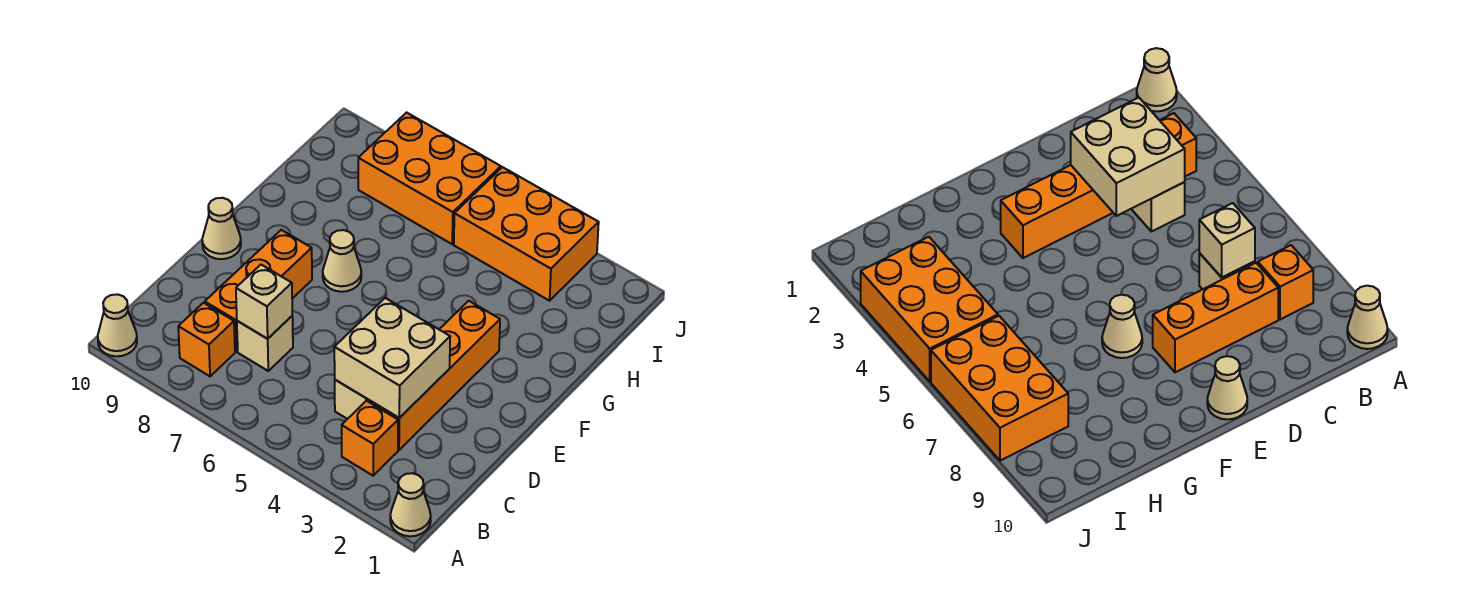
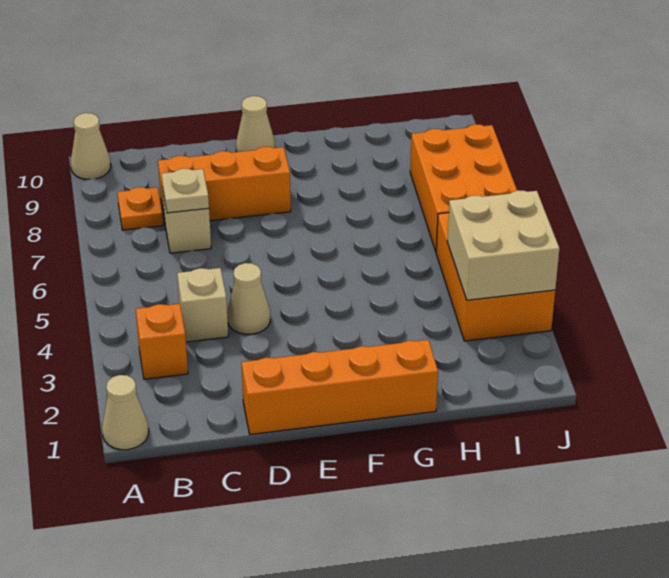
orange 1x1 brick [178,303,235,376] -> orange 1x1 plate [117,187,163,230]
orange 1x4 brick [368,301,500,450] -> orange 1x4 brick moved to [242,340,438,434]
tan 2x2 brick [334,298,450,418] -> tan 2x2 brick moved to [447,190,559,300]
tan 1x1 brick [236,265,292,339] -> tan 1x1 plate [162,169,209,213]
tan 1x1 cone [323,230,361,292] -> tan 1x1 cone moved to [227,263,270,334]

